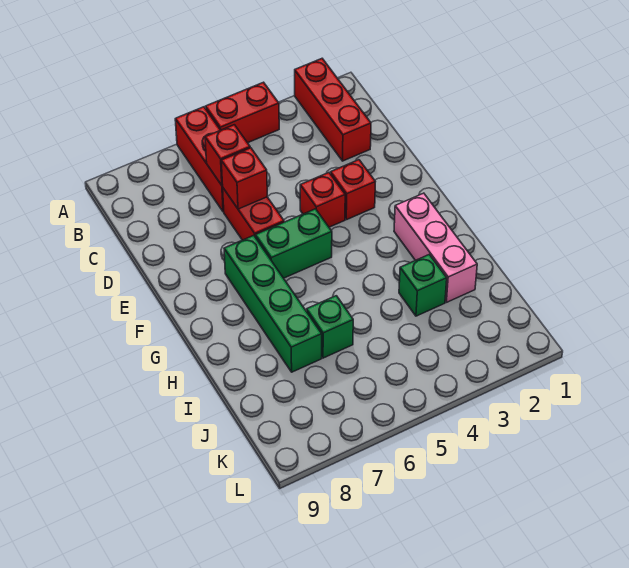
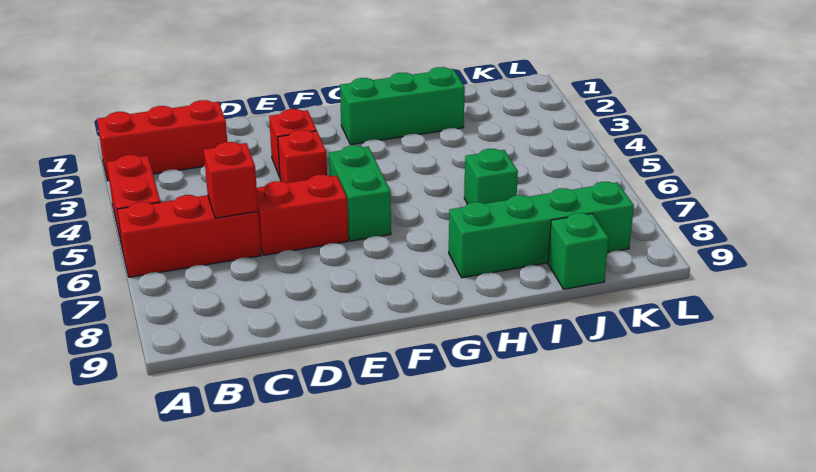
red 1x1 brick [221,148,267,209] -> none
green 1x4 brick [224,235,322,372] -> green 1x4 brick moved to [449,182,634,278]
pink 1x3 brick [394,193,477,302] -> green 1x3 brick [340,67,465,145]
green 1x1 brick [399,255,447,316] -> green 1x1 brick moved to [548,213,609,289]

